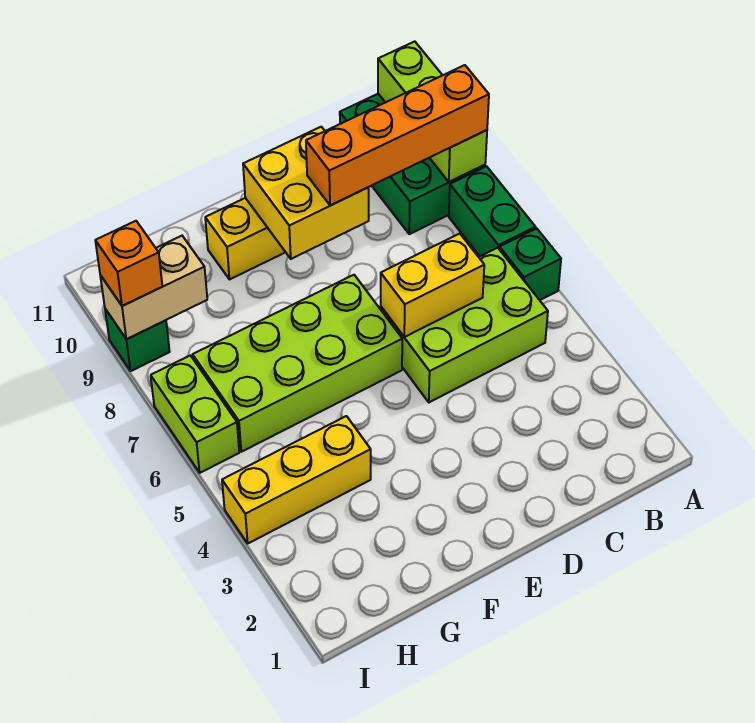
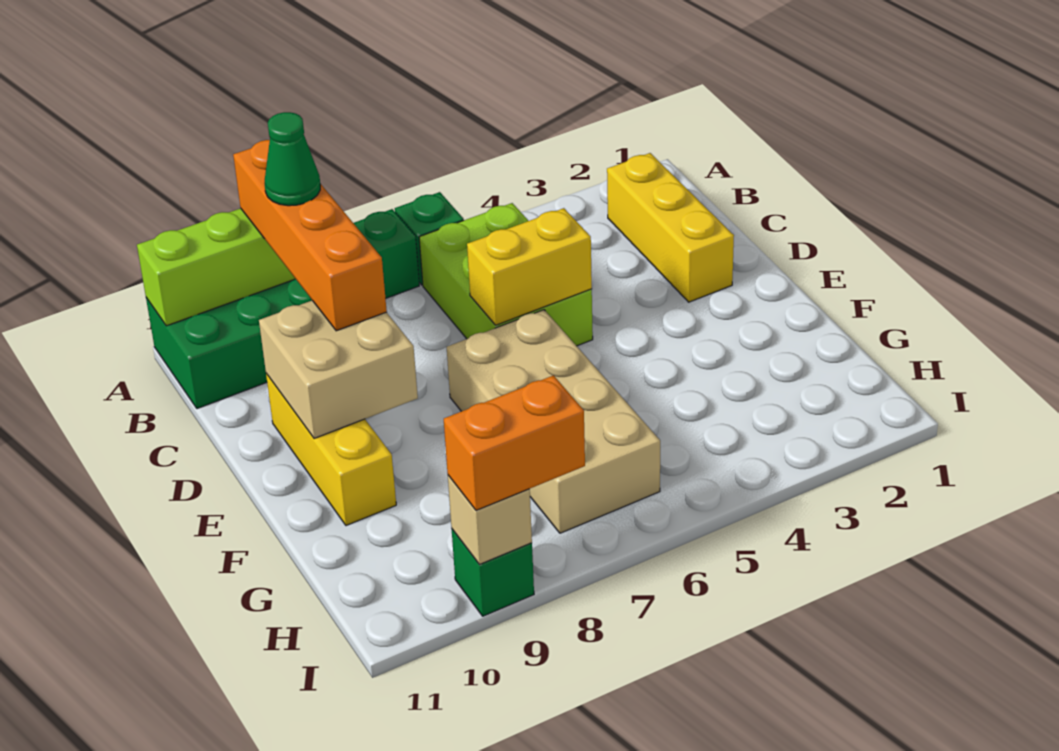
none -> green 1x1 cone [264,112,320,206]
yellow 1x2 brick [381,234,484,337] -> yellow 1x2 brick turned to [467,208,592,325]
yellow 2x2 brick [243,127,369,259] -> tan 2x2 brick [259,301,418,439]
lime 2x4 brick [193,275,402,452] -> tan 2x4 brick [447,310,660,533]
yellow 1x3 brick [222,416,371,543] -> yellow 1x3 brick moved to [607,153,734,302]
tan 1x2 brick [100,236,207,339] -> tan 1x1 brick [448,475,532,564]
lime 1x2 brick [151,355,239,473] -> none
orange 1x1 brick [95,221,162,306] -> orange 1x2 brick [444,375,585,510]

